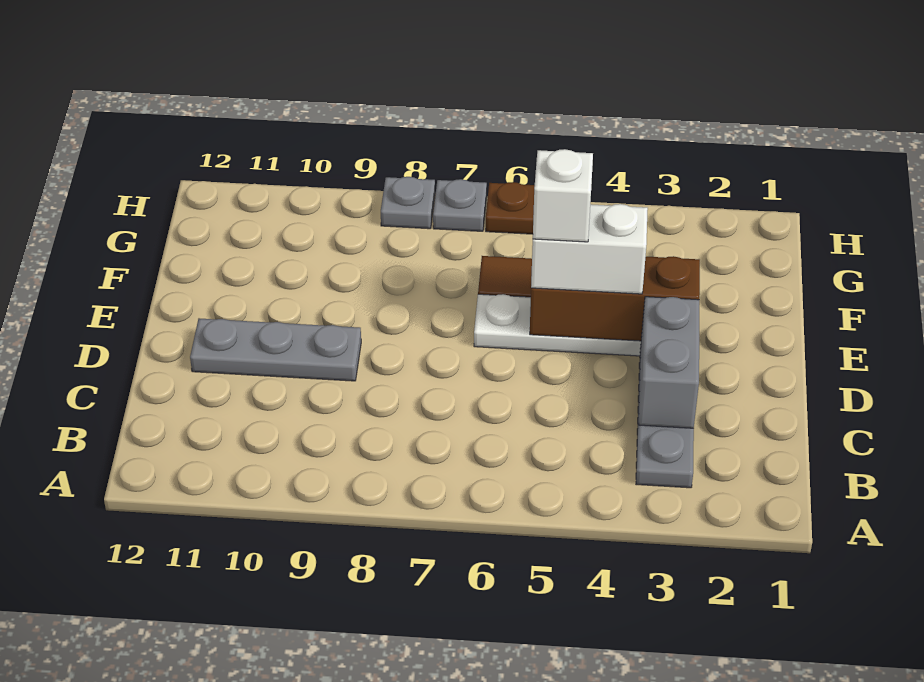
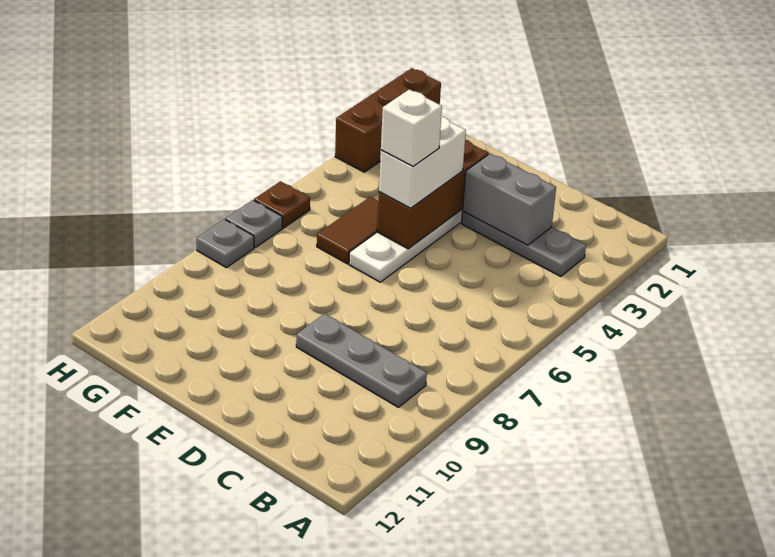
grey 1x3 plate [190,318,361,381] -> grey 1x3 plate turned to [296,313,427,407]
none -> brown 1x3 brick [335,68,441,172]

